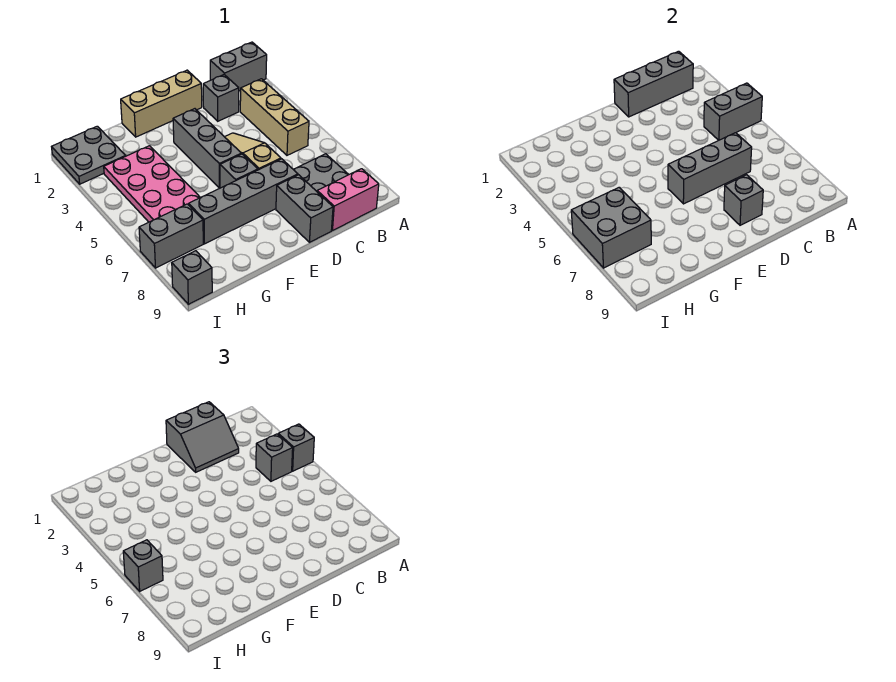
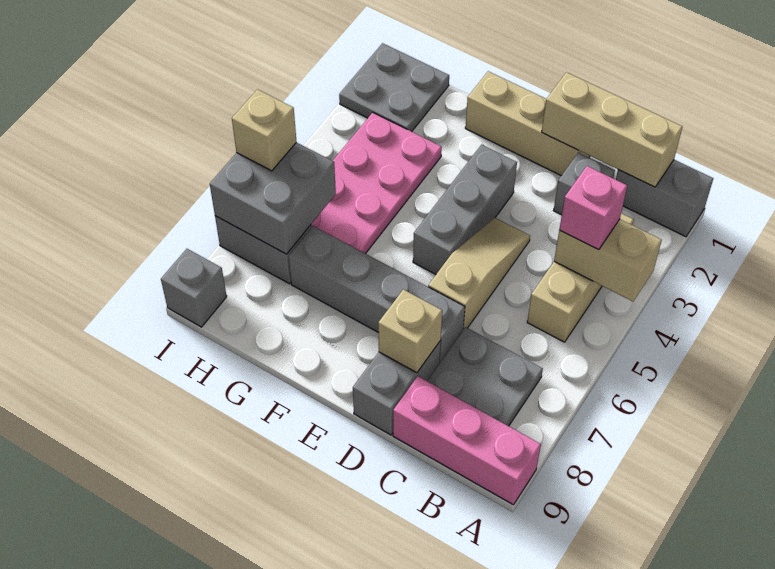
grey 1x2 brick [704,83,762,140] -> tan 1x2 brick [554,219,662,301]
grey 1x1 brick [278,424,314,471] -> none
grey 1x3 brick [614,51,693,117] -> tan 1x3 brick [542,72,682,187]
grey 1x1 brick [256,434,293,481] -> pink 1x1 brick [559,166,627,250]
pink 1x2 brick [317,169,379,231] -> pink 1x3 brick [393,376,541,505]
grey 2x2 slope [166,402,239,472] -> none
grey 1x3 brick [668,133,752,204] -> none
grey 1x1 brick [724,175,763,225] -> tan 1x1 brick [378,289,442,373]
grey 1x1 brick [220,154,258,188] -> none
grey 1x1 brick [123,540,163,591] -> tan 1x1 brick [232,89,297,171]

